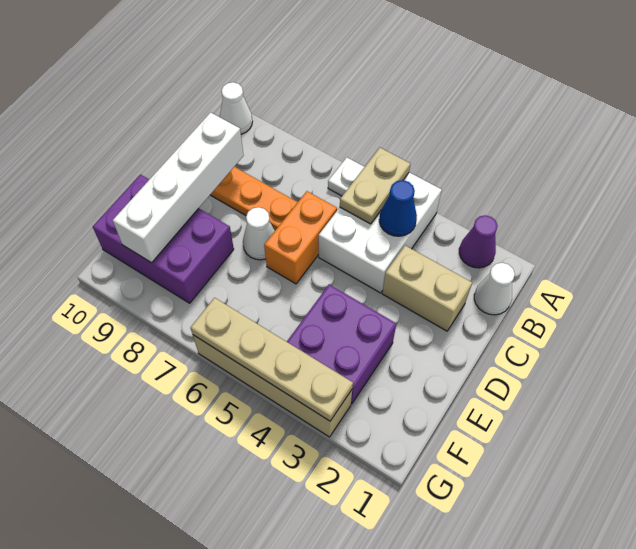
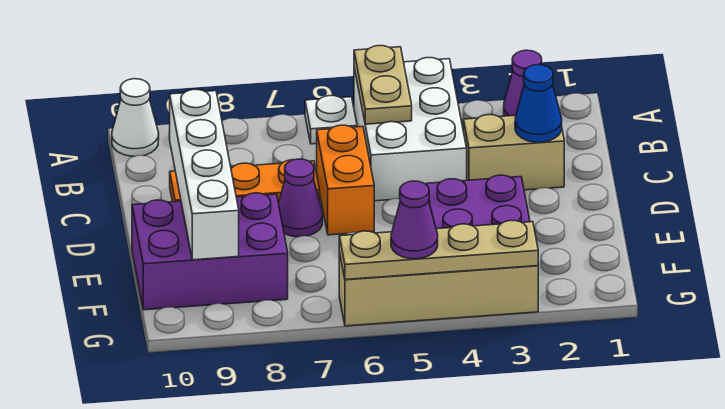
white 1x1 cone [474,263,515,315] -> none
blue 1x1 cone [379,180,417,236] -> blue 1x1 cone moved to [515,65,562,142]
white 1x1 cone [243,207,275,260] -> purple 1x1 cone [278,159,323,237]
none -> purple 1x1 cone [391,181,438,259]

